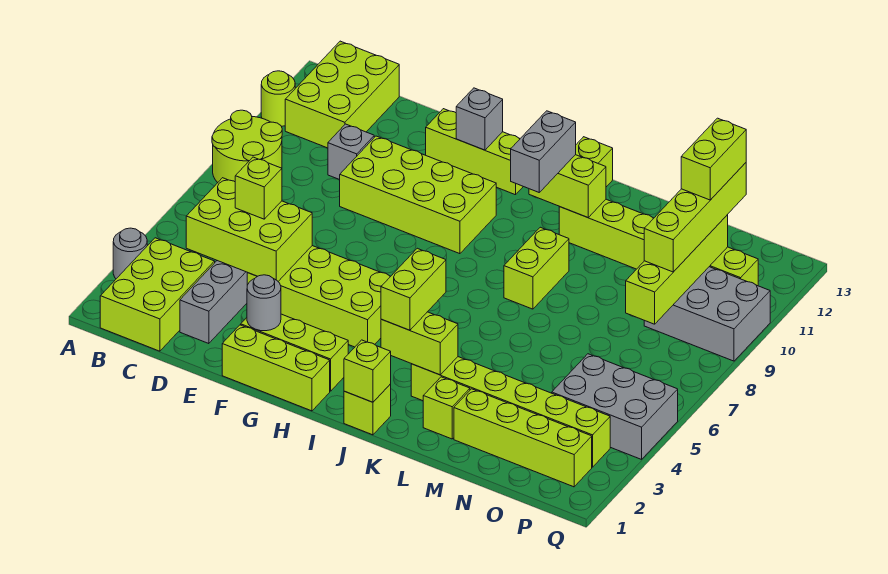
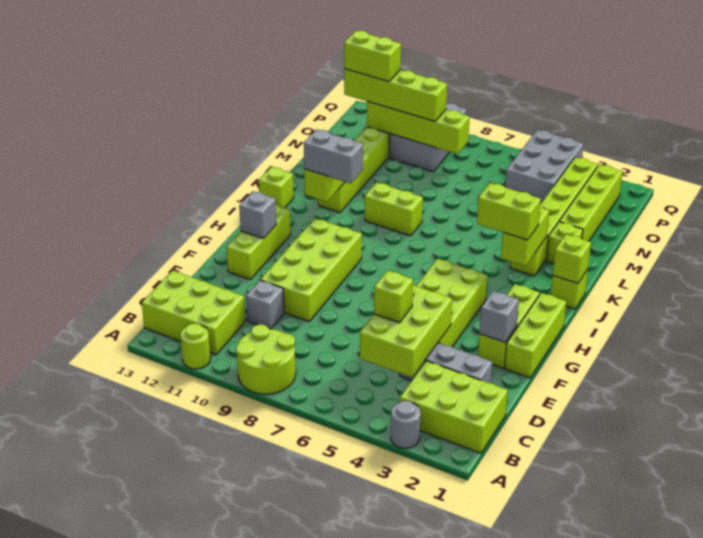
grey 1x1 round brick [247,275,281,331] -> grey 1x1 brick [480,291,519,342]

